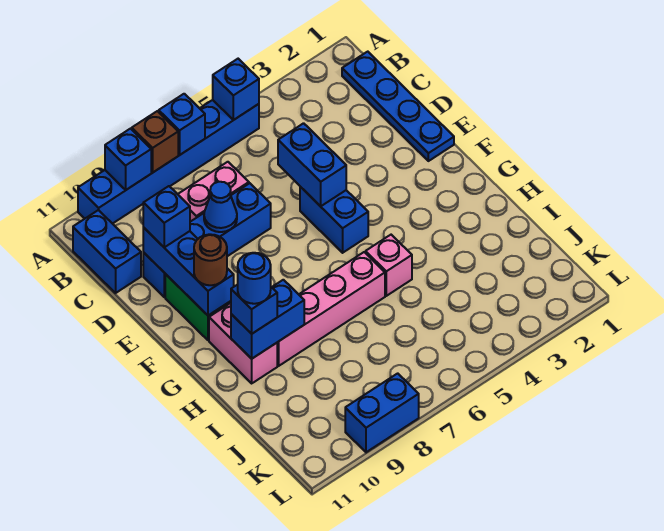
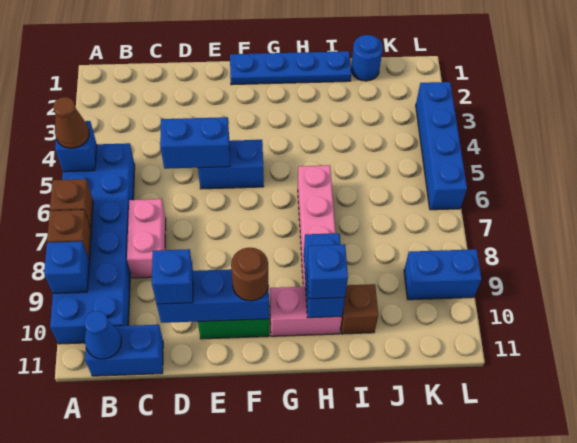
blue 1x6 brick [78,100,259,224] -> blue 2x6 brick [50,143,135,344]
none -> brown 1x1 cone [53,97,89,148]
blue 1x1 brick [159,94,205,155] -> brown 1x1 brick [50,179,93,229]
blue 1x4 plate [342,52,454,161] -> blue 1x4 plate moved to [230,51,351,85]
blue 1x4 brick [143,183,271,297] -> blue 1x4 brick moved to [416,82,467,210]
blue 1x1 cone [204,182,237,232] -> blue 1x1 cone moved to [84,311,121,359]
pink 1x1 brick [366,235,412,296] -> none
blue 1x1 round brick [238,253,271,304] -> blue 1x1 round brick moved to [351,35,383,81]
none -> brown 1x1 brick [341,284,378,334]
blue 1x2 brick [345,373,419,452] -> blue 1x2 brick turned to [404,249,481,300]

